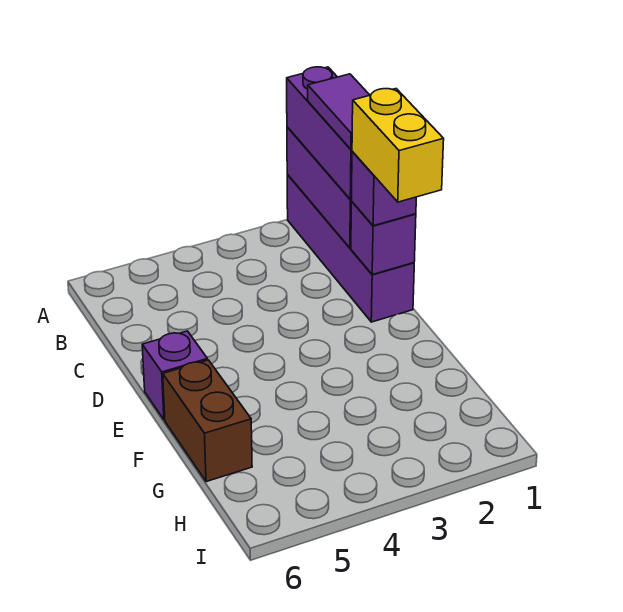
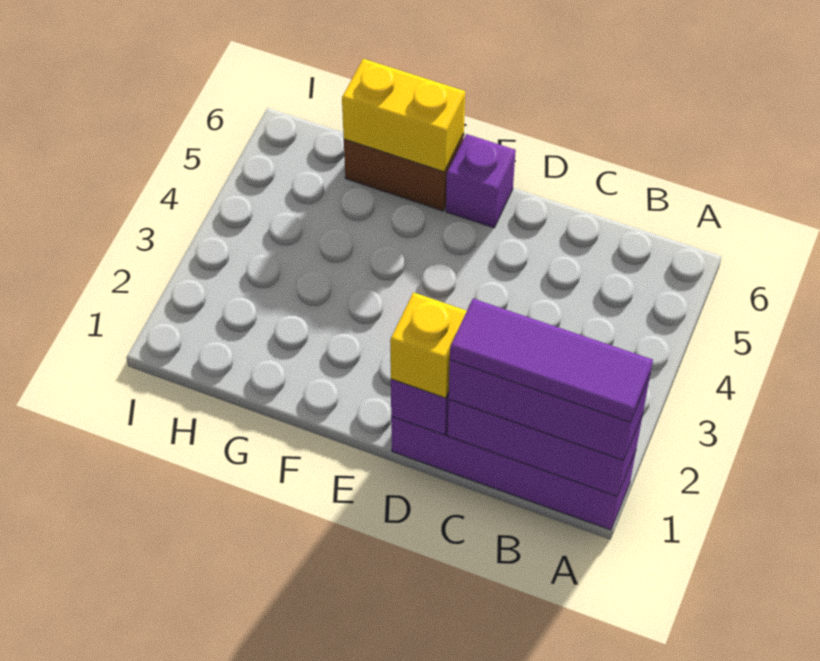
purple 1x2 tile [308,74,370,150] -> purple 1x3 tile [450,299,653,422]
purple 1x1 brick [351,151,416,226] -> yellow 1x1 brick [390,292,467,398]
yellow 1x2 brick [352,89,444,202] -> yellow 1x2 brick moved to [342,59,465,172]

